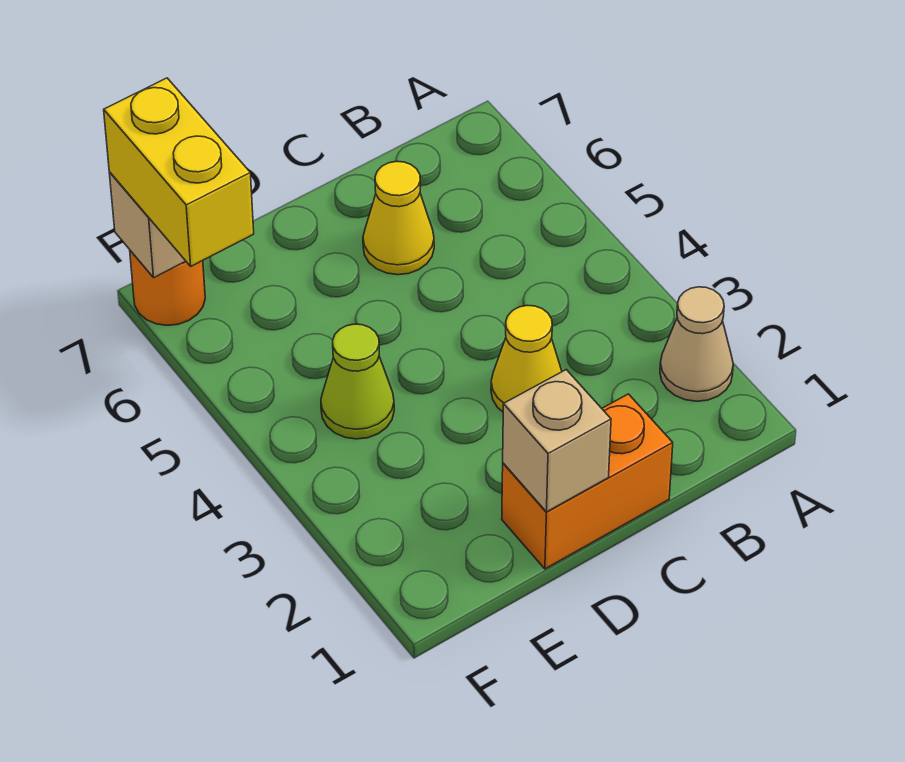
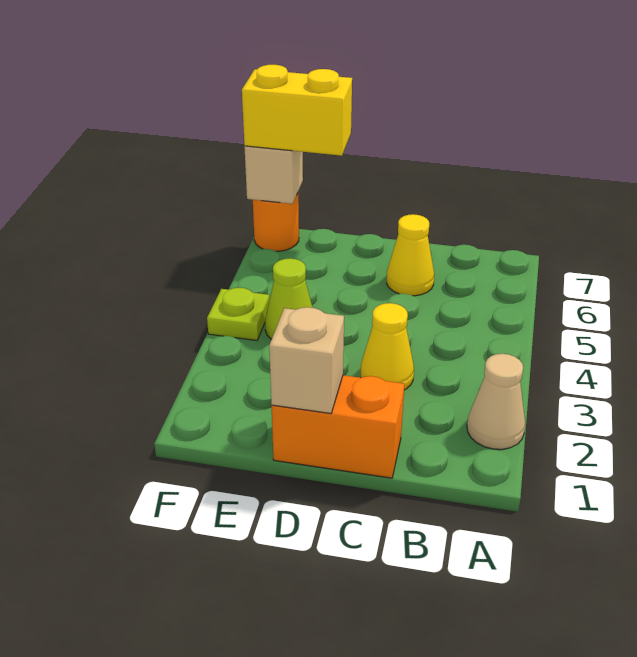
none -> lime 1x1 plate [207,288,269,340]
yellow 1x2 brick [104,78,254,266] -> yellow 1x2 brick turned to [242,65,352,156]

